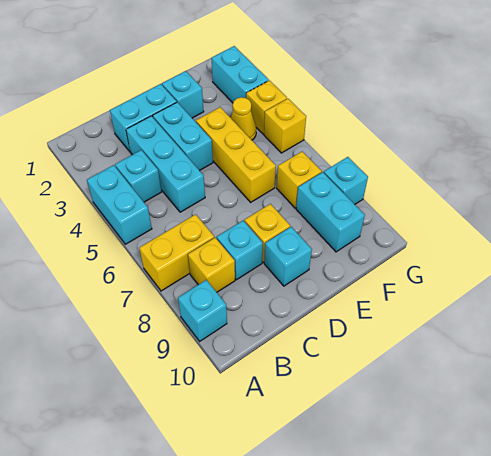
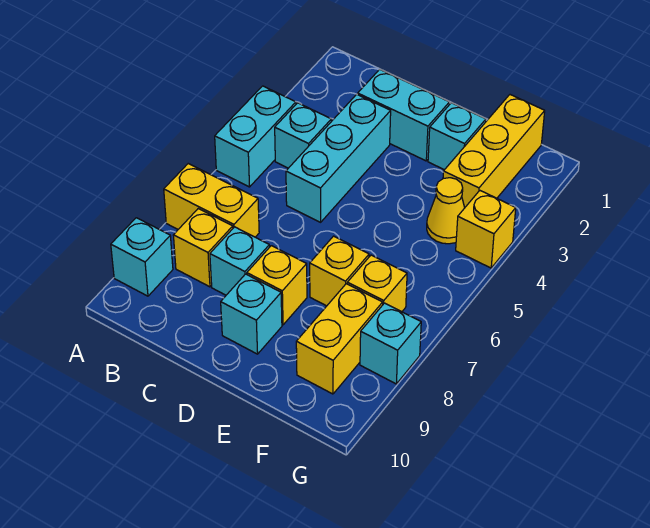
cyan 1x2 brick [153,102,213,171] -> none
yellow 1x3 brick [196,107,276,202] -> yellow 1x3 brick moved to [443,95,545,207]
cyan 1x2 brick [296,172,365,252] -> yellow 1x2 brick [296,284,383,394]
cyan 1x2 brick [212,46,269,103] -> none
yellow 1x1 brick [264,99,306,153] -> yellow 1x1 brick moved to [310,236,369,306]

